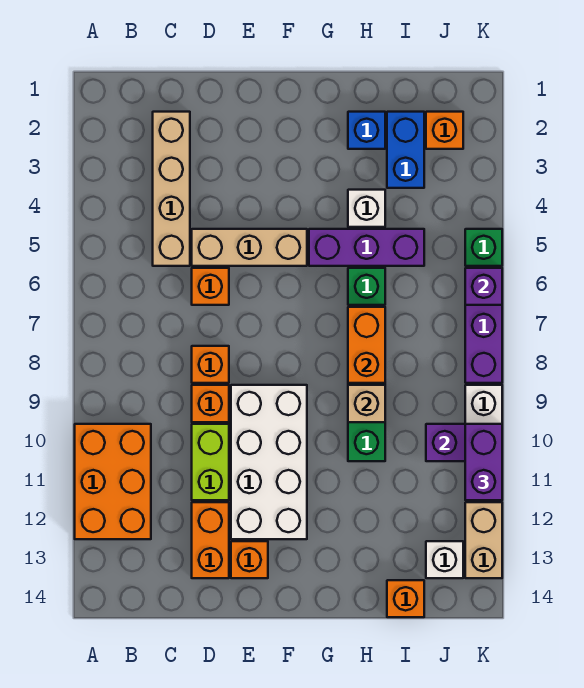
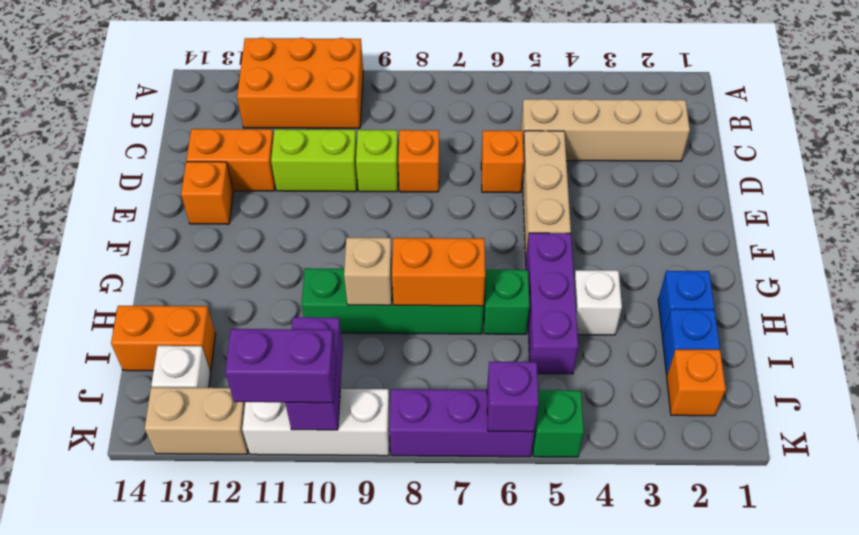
orange 1x1 brick [192,385,229,422] -> lime 1x1 brick [356,130,399,192]
white 2x4 brick [231,385,307,539] -> none
blue 1x2 brick [387,112,424,188] -> blue 1x1 brick [662,309,720,374]
orange 1x1 brick [387,580,424,617] -> orange 1x2 brick [111,306,216,371]

